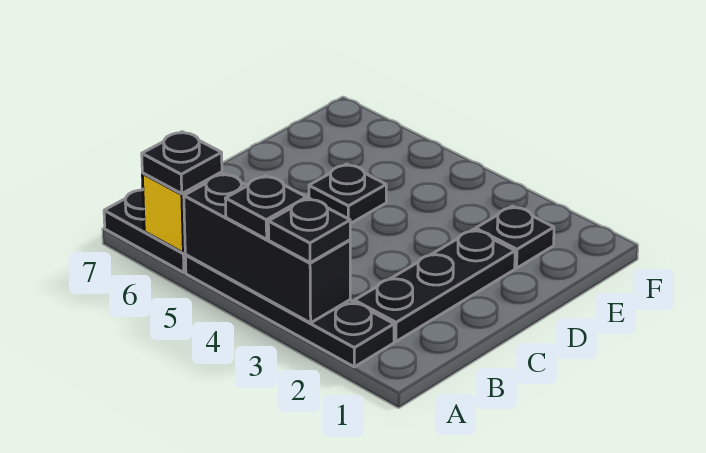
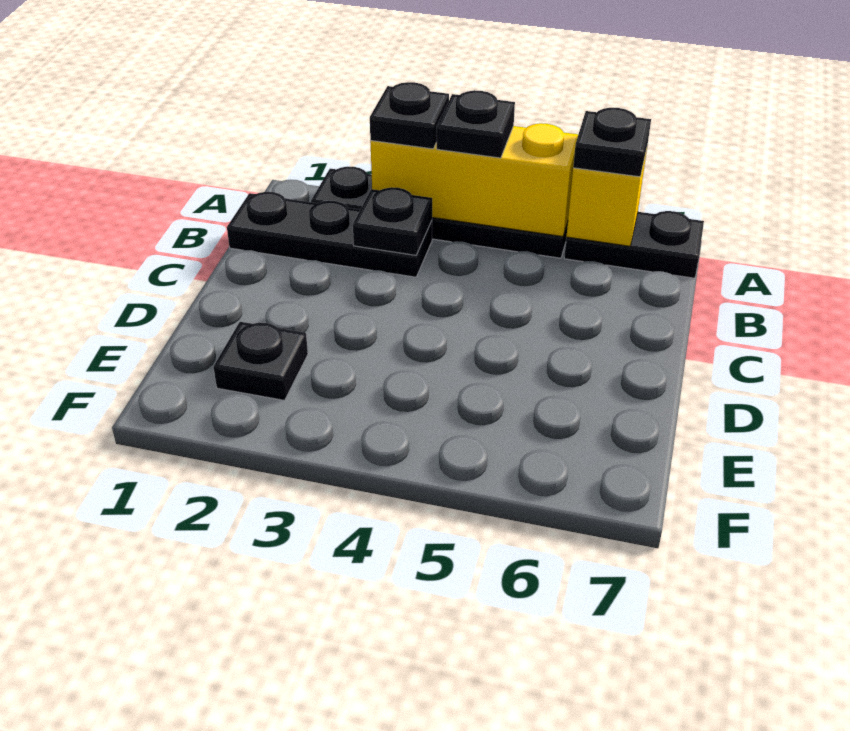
black 1x3 brick [184,174,350,323] -> yellow 1x3 brick [370,123,578,237]
black 1x3 plate [354,229,515,342] -> black 1x3 plate turned to [227,192,432,277]
black 1x1 plate [309,164,386,224] -> black 1x1 plate moved to [353,187,432,255]

